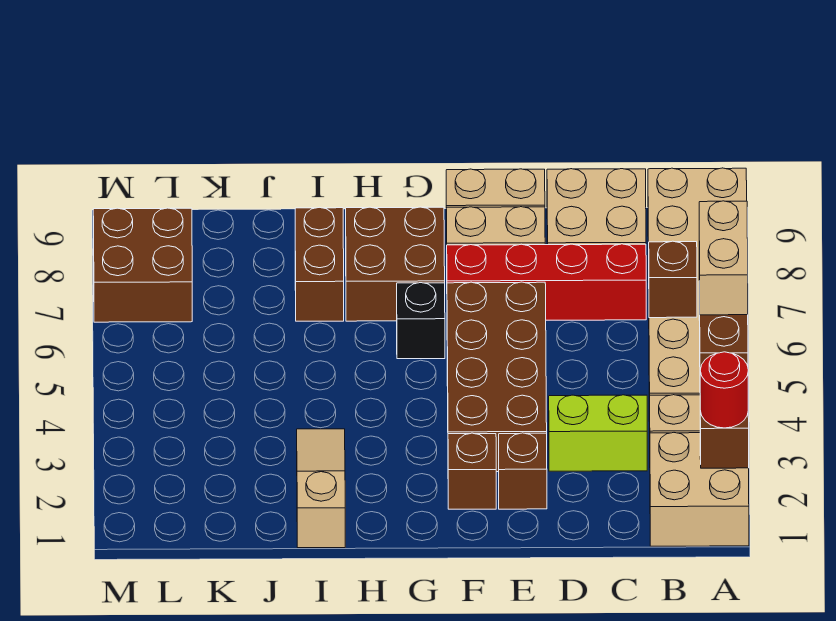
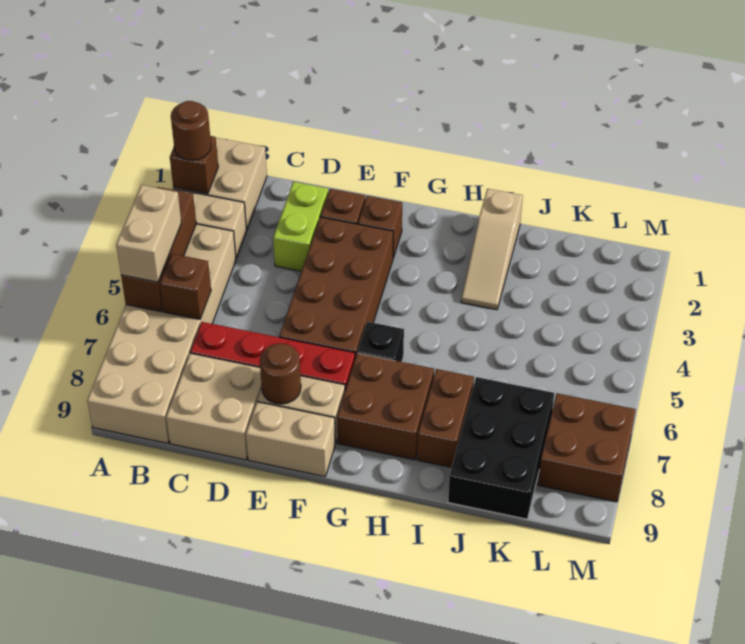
red 1x1 round brick [700,352,748,428] -> brown 1x1 round brick [171,101,211,160]
lime 1x2 brick [549,395,647,471] -> lime 1x2 brick turned to [273,182,328,271]
none -> brown 1x1 round brick [260,343,301,404]
none -> black 2x3 brick [448,377,554,519]

